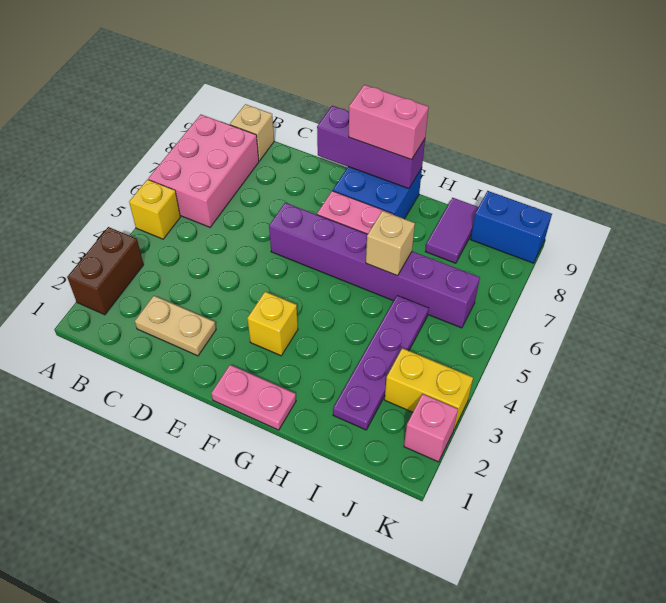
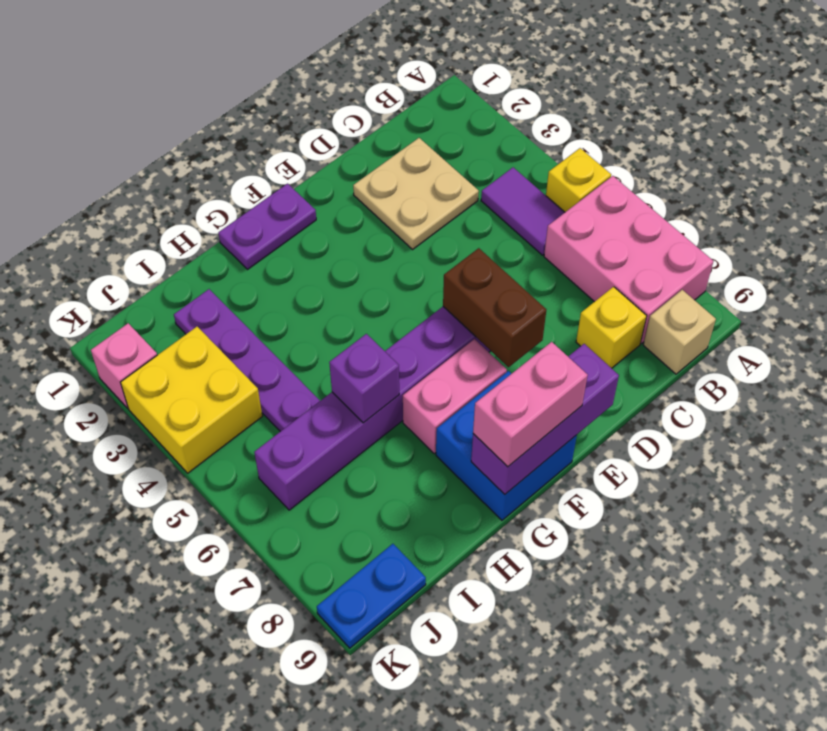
brown 1x2 brick [67,227,144,315] -> brown 1x2 brick moved to [443,248,546,367]
tan 1x2 plate [135,296,216,356] -> tan 2x2 plate [353,138,479,249]
pink 1x2 plate [211,365,296,430] -> purple 1x2 plate [218,184,316,269]
yellow 1x1 brick [247,292,298,356] -> yellow 1x1 brick moved to [576,287,647,368]
tan 1x1 brick [366,211,415,276] -> purple 1x1 brick [329,334,399,423]
purple 1x2 tile [425,198,478,263] -> purple 1x2 tile moved to [481,167,565,255]
yellow 1x2 brick [385,348,473,429] -> yellow 2x2 brick [121,327,262,473]
blue 1x2 brick [470,191,552,263] -> blue 1x2 plate [317,544,426,648]

